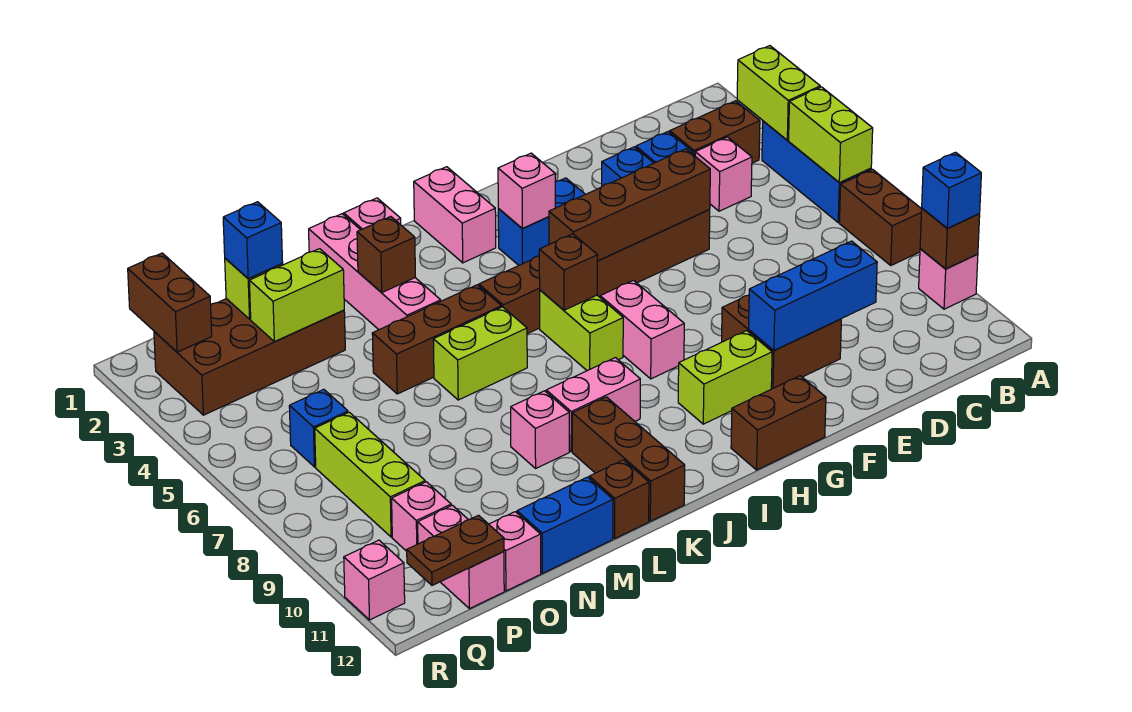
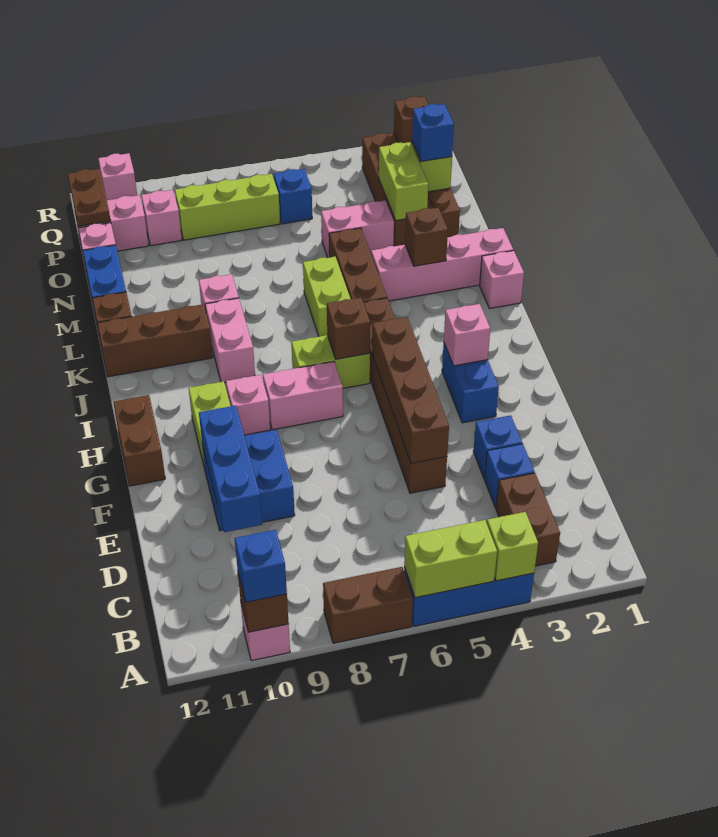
lime 1x2 brick [737,46,820,140] -> lime 1x1 brick [487,512,538,581]
pink 1x1 brick [695,137,752,211] -> pink 1x1 brick moved to [226,375,270,435]
brown 2x2 brick [722,295,841,389] -> blue 2x2 brick [202,430,295,531]
pink 1x2 brick [414,167,496,263] -> pink 1x2 brick moved to [321,200,394,258]
brown 1x2 brick [128,253,212,352] -> brown 1x1 brick [394,96,428,145]

